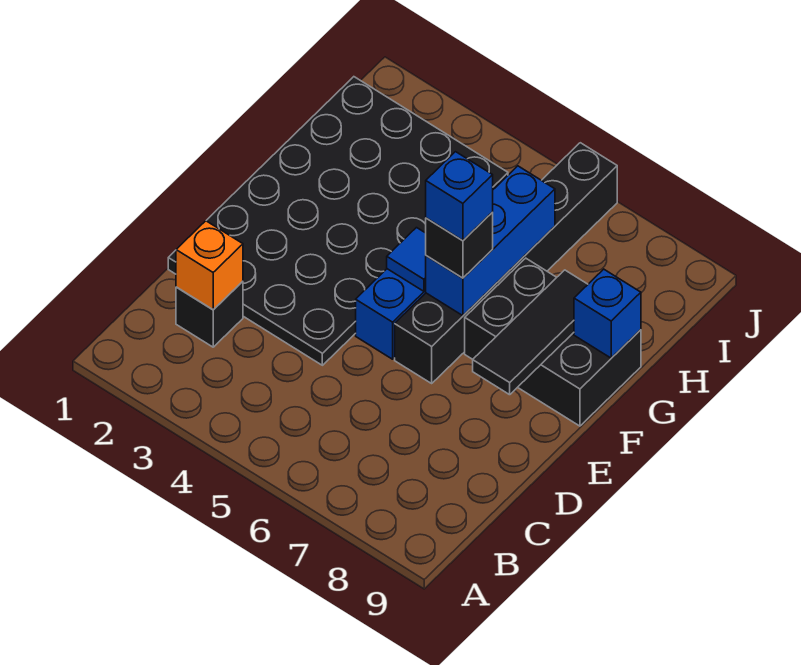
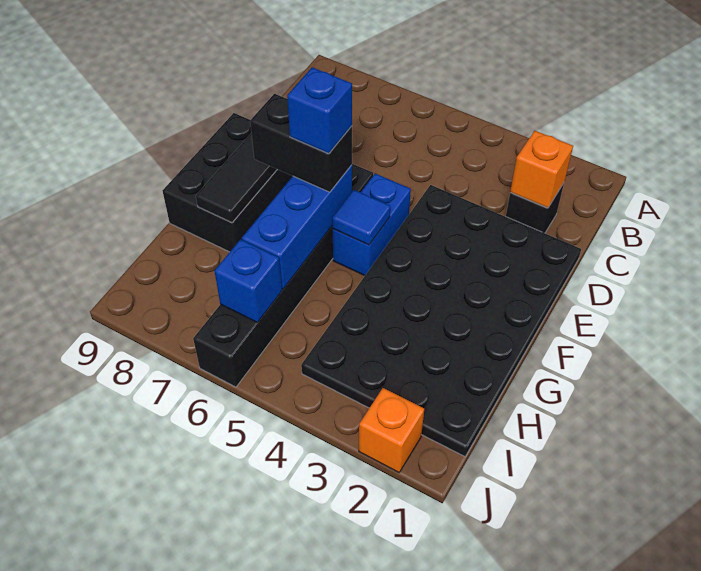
black 1x1 brick [426,212,493,278] -> black 1x2 brick [250,94,352,192]
black 2x3 brick [465,258,641,426] -> black 2x3 brick turned to [163,113,292,252]
blue 1x1 brick [574,269,641,358] -> blue 1x1 brick moved to [214,239,282,323]
none -> orange 1x1 brick [359,388,424,472]

